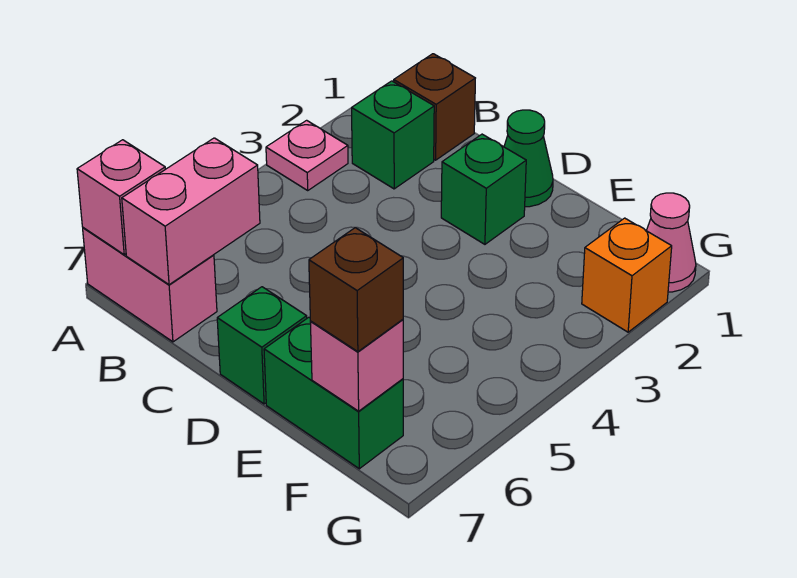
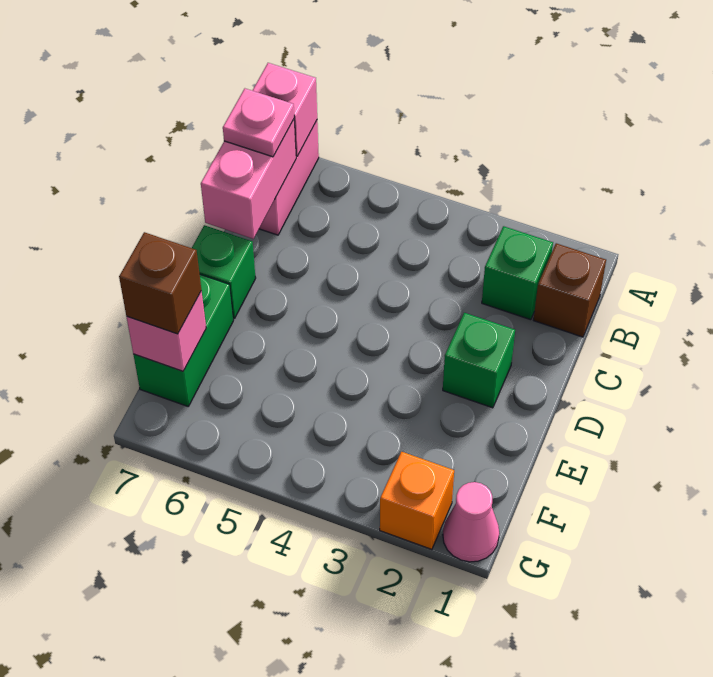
pink 1x1 plate [266,120,348,190] -> pink 1x1 plate moved to [223,89,294,157]
pink 1x2 brick [122,138,260,285] -> pink 1x2 brick turned to [201,119,296,239]
green 1x1 cone [504,110,553,207] -> none

